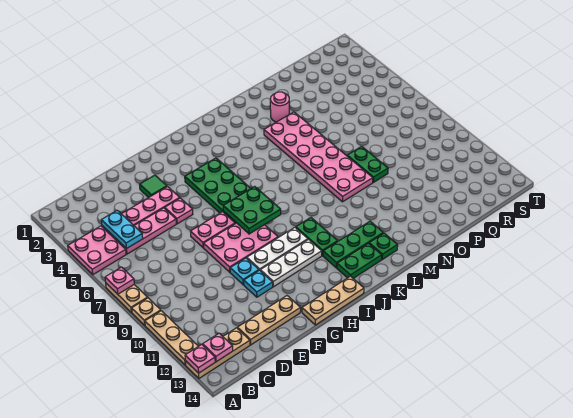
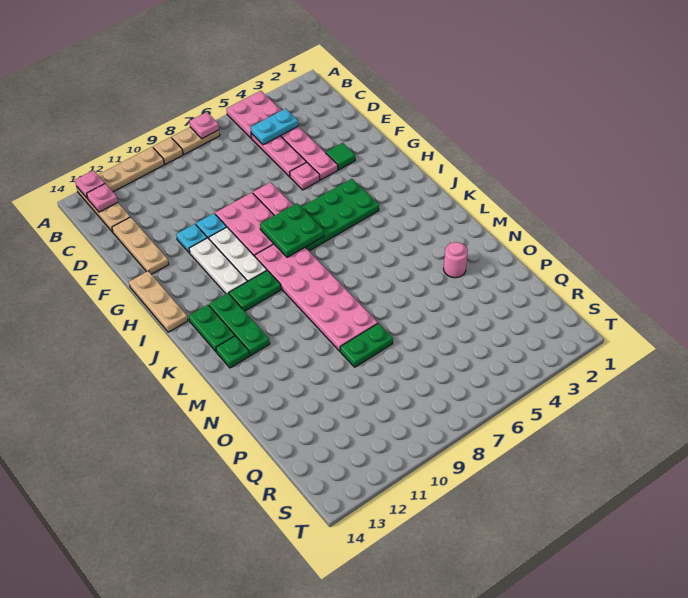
pink 2x6 plate [264,112,373,202] -> pink 2x6 plate turned to [255,244,378,351]

